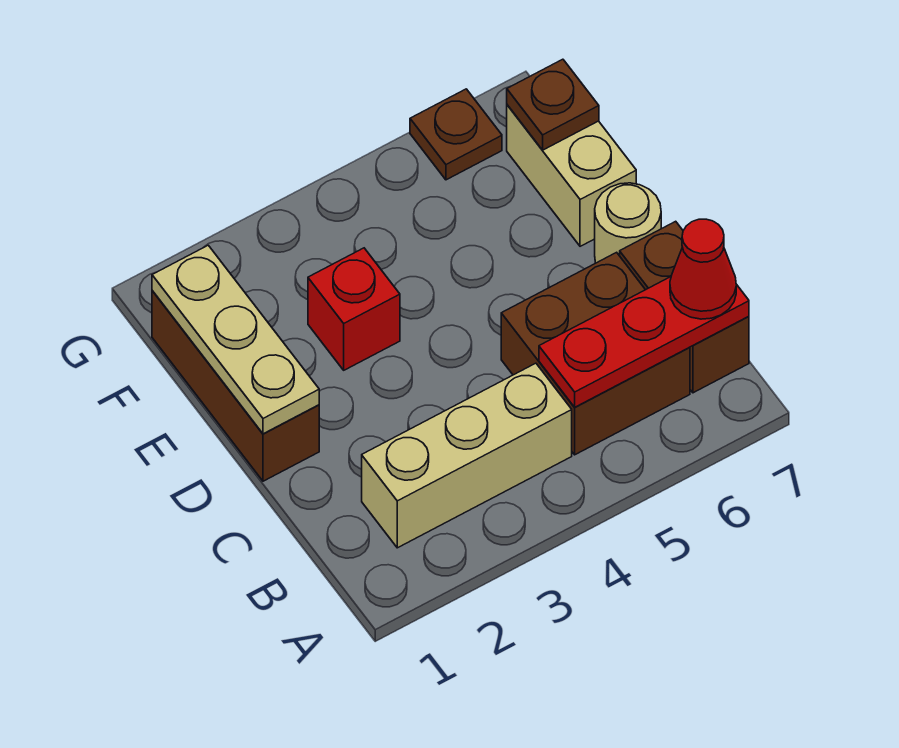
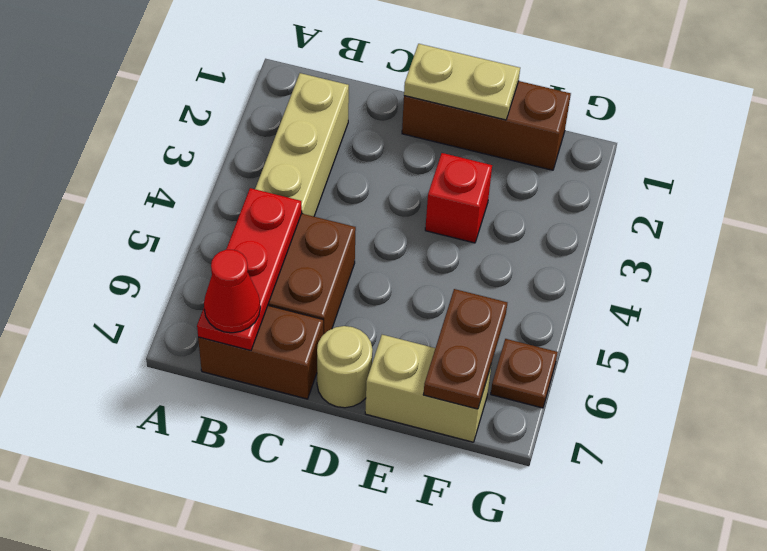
tan 1x3 plate [152,245,319,434] -> tan 1x2 plate [404,44,520,120]
brown 1x1 plate [507,59,599,150] -> brown 1x2 plate [423,289,507,409]

